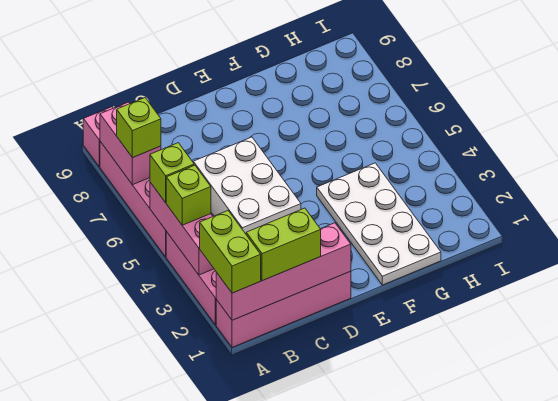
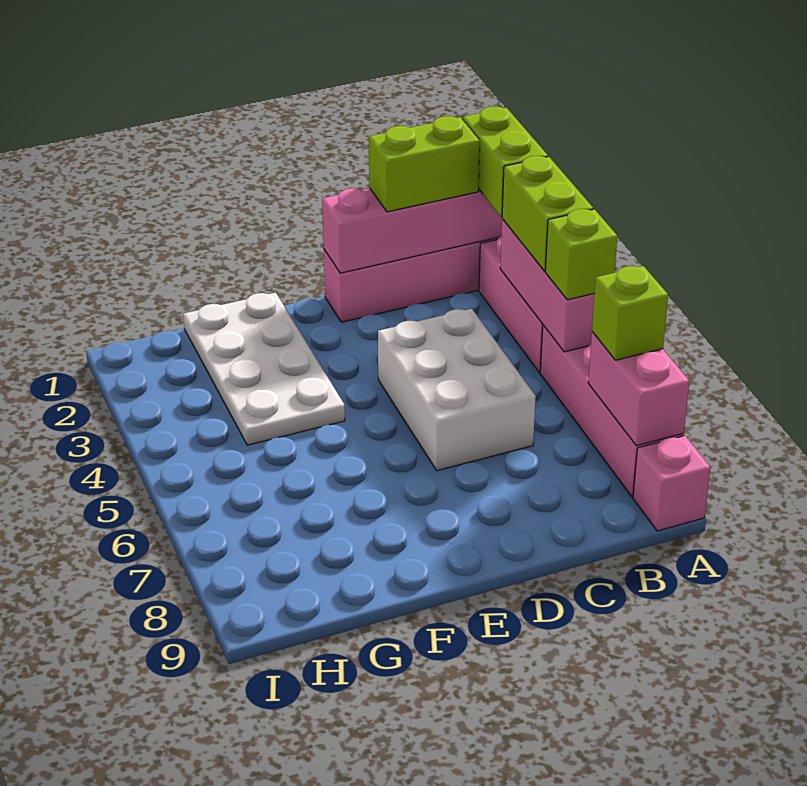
lime 1x1 brick [166,165,211,225] -> lime 1x2 brick [502,156,593,271]

